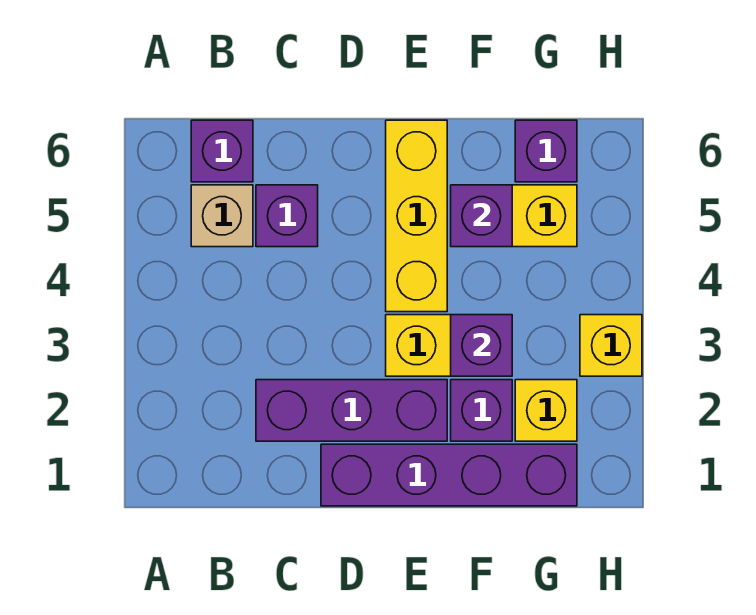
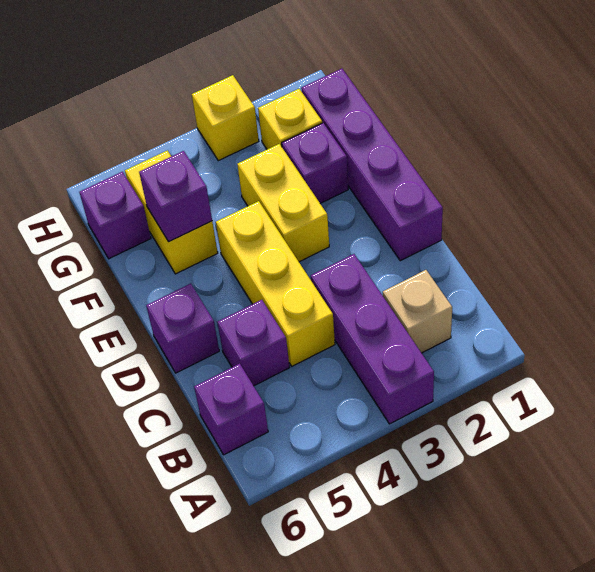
tan 1x1 brick [191,185,253,247] -> tan 1x1 brick moved to [383,270,452,353]
purple 1x3 brick [256,380,447,441] -> purple 1x3 brick moved to [311,254,434,424]
yellow 1x3 brick [386,120,447,312] -> yellow 1x3 brick turned to [216,201,335,366]
purple 1x1 brick [451,315,512,376] -> purple 1x1 brick moved to [146,284,219,373]

